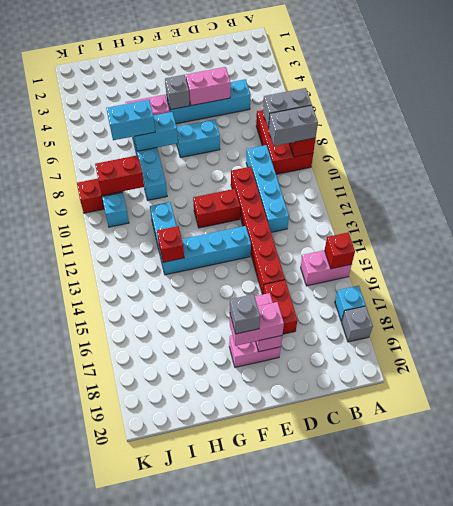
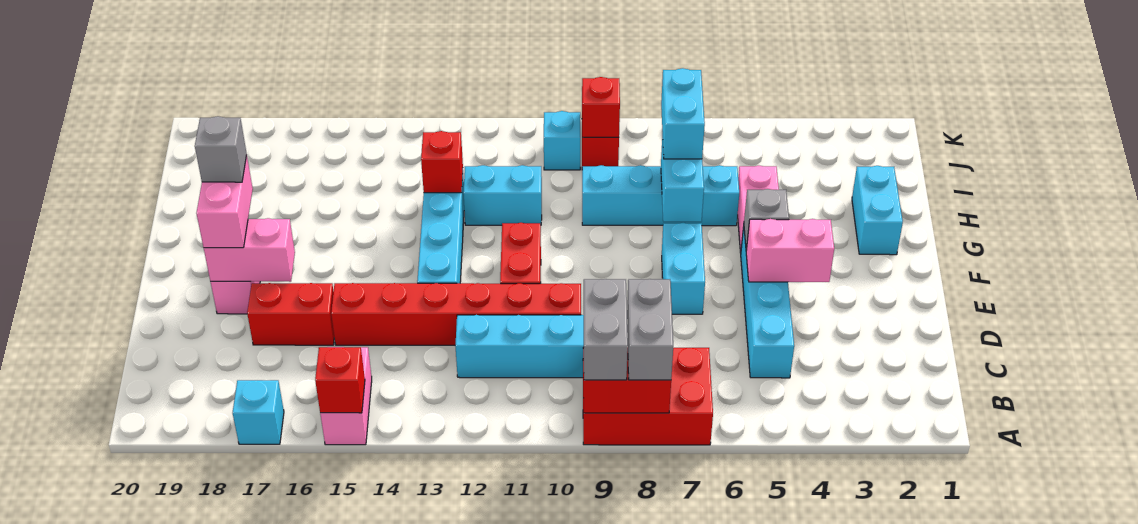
grey 1x1 brick [341,306,373,342] -> none
pink 1x2 brick [186,67,231,106] -> pink 1x2 brick turned to [746,219,834,282]
none -> cyan 1x2 brick [852,166,903,255]
red 1x2 brick [95,155,144,195] -> red 1x1 brick [582,77,620,137]

